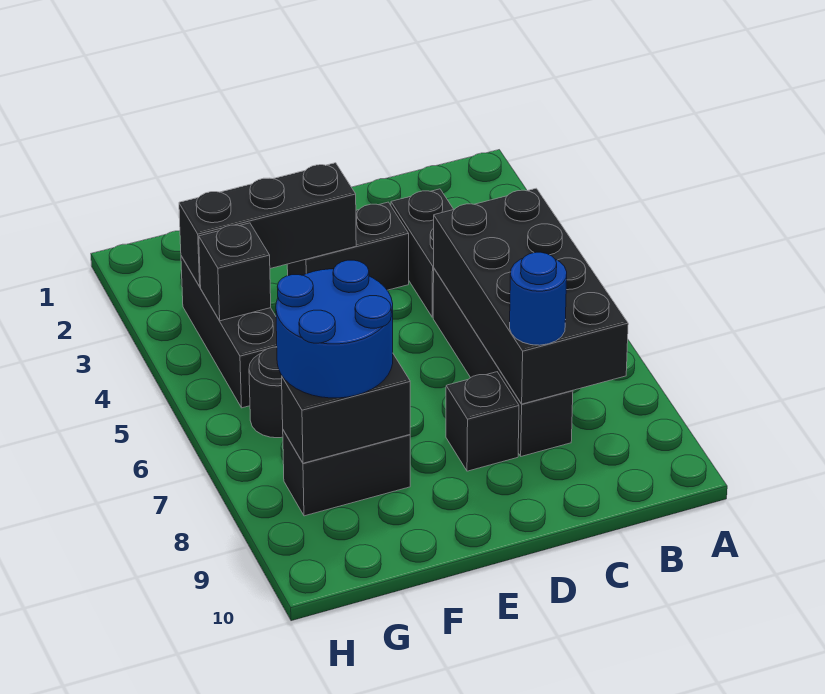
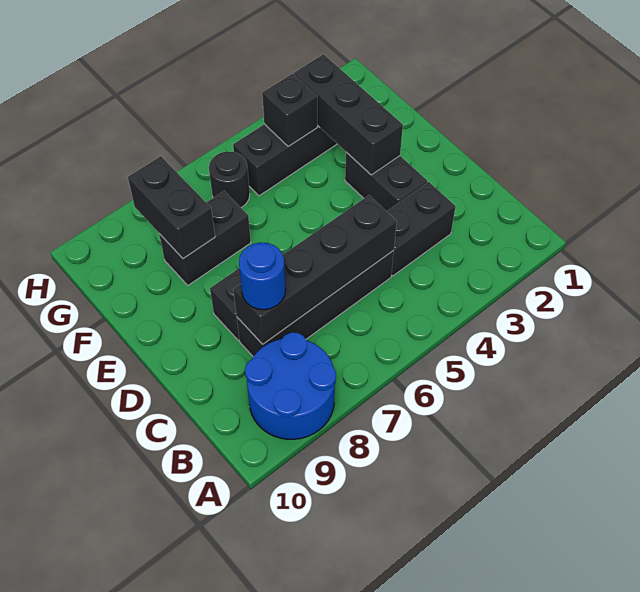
black 2x4 brick [434,188,628,404] -> black 1x4 brick [233,195,397,344]
blue 2x2 round brick [276,260,393,398] -> blue 2x2 round brick moved to [245,332,336,439]
black 1x2 brick [283,430,410,516] -> black 1x2 brick turned to [159,191,251,285]

